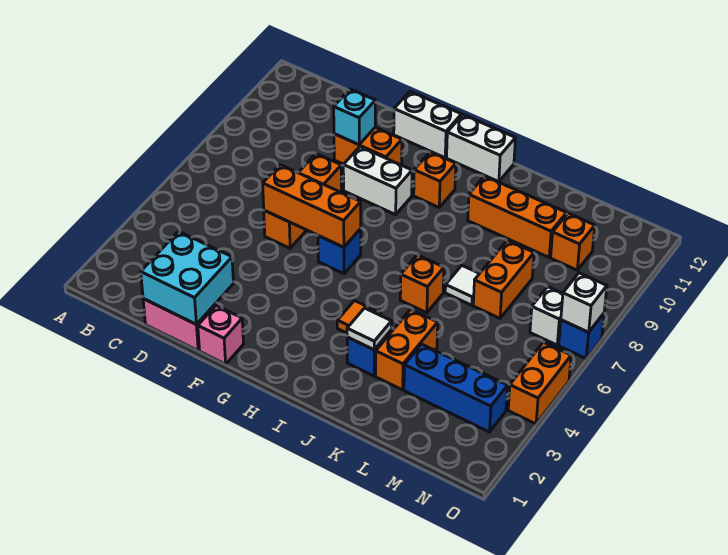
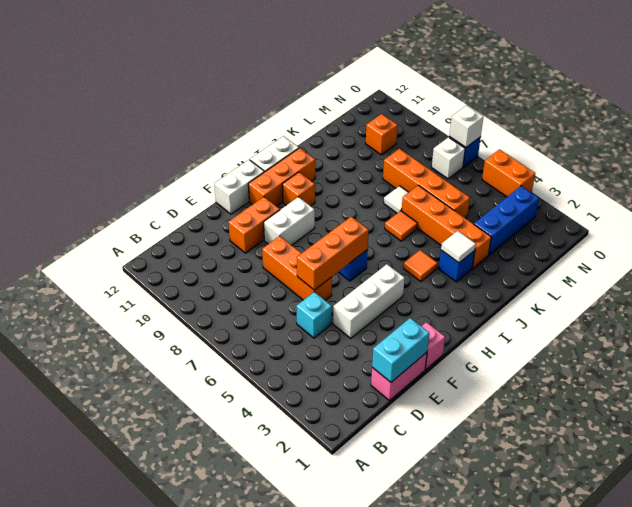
cyan 2x2 brick [141,231,233,324] -> cyan 1x2 brick [372,318,429,382]
none -> white 1x3 brick [333,264,405,338]
cyan 1x1 brick [334,89,375,145] -> cyan 1x1 brick moved to [296,292,332,338]
orange 1x1 brick [400,255,444,313] -> orange 1x1 tile [385,211,418,241]
orange 1x3 brick [468,176,566,257] -> orange 1x3 brick moved to [248,148,315,206]
orange 1x2 brick [376,309,438,390] -> orange 1x4 brick [402,185,491,268]
orange 1x2 brick [473,240,534,318] -> orange 1x4 brick [383,149,470,218]

